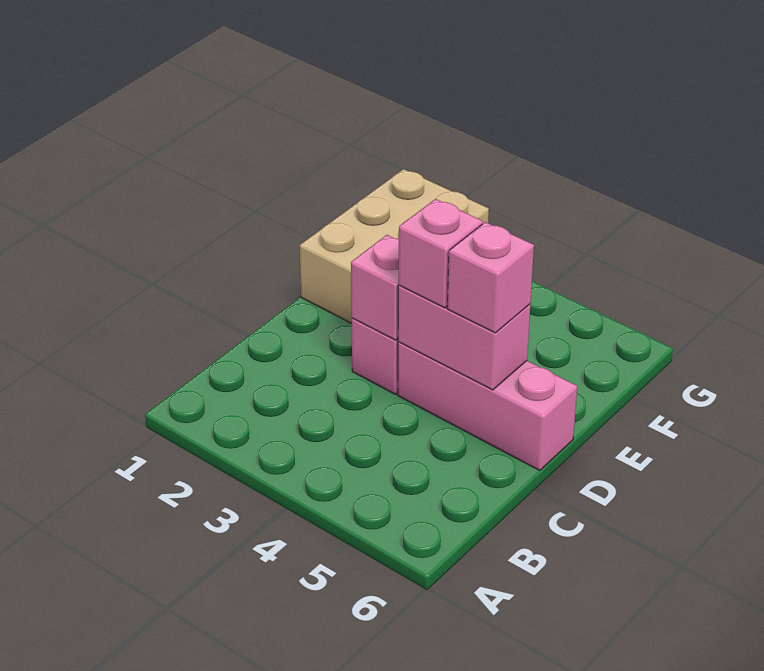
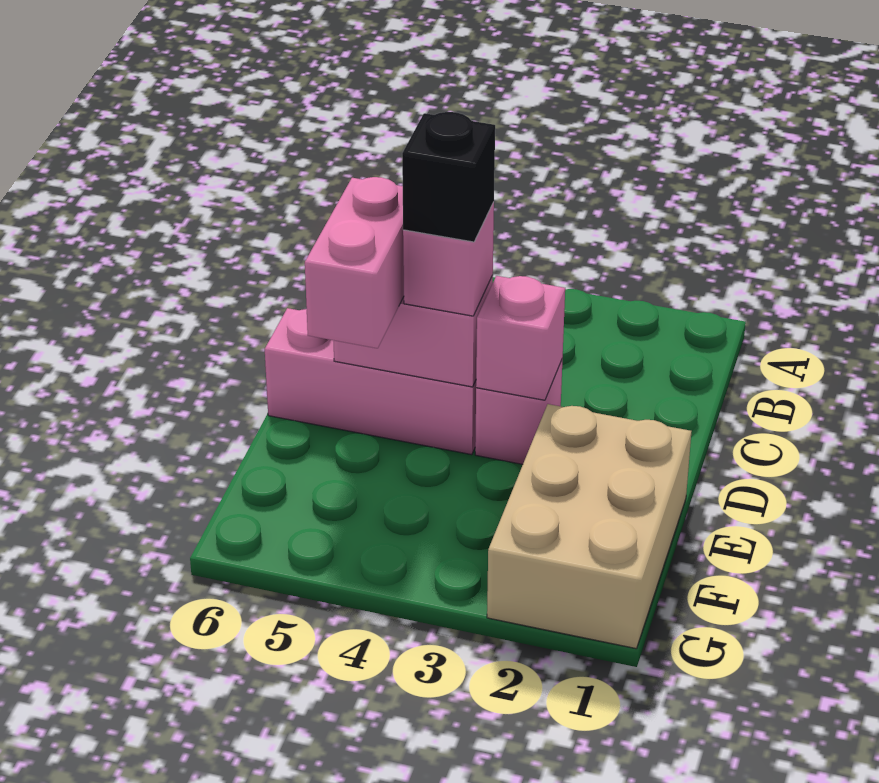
none -> black 1x1 brick [402,112,495,242]
pink 1x1 brick [448,222,534,333] -> pink 1x2 brick [305,177,404,348]

